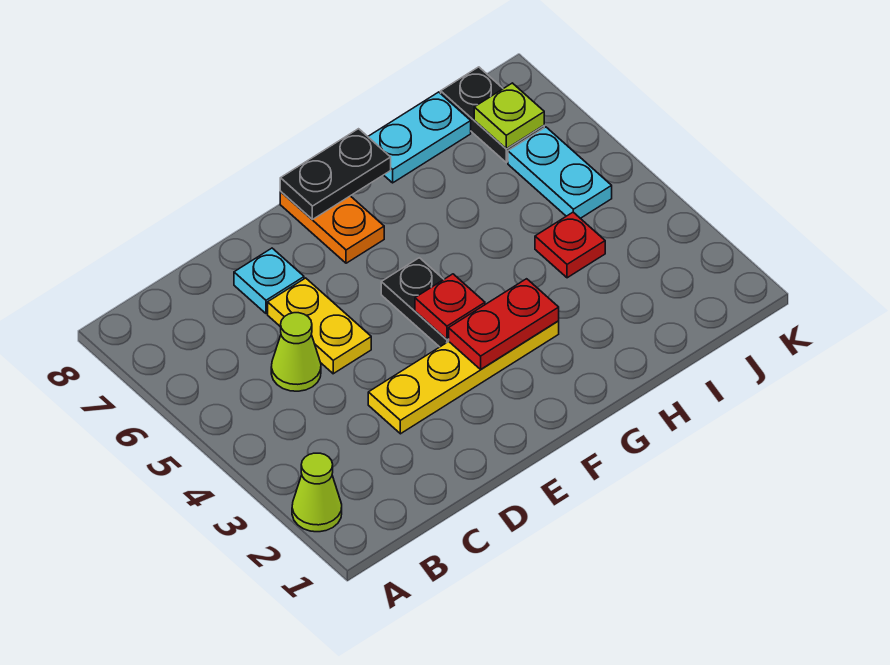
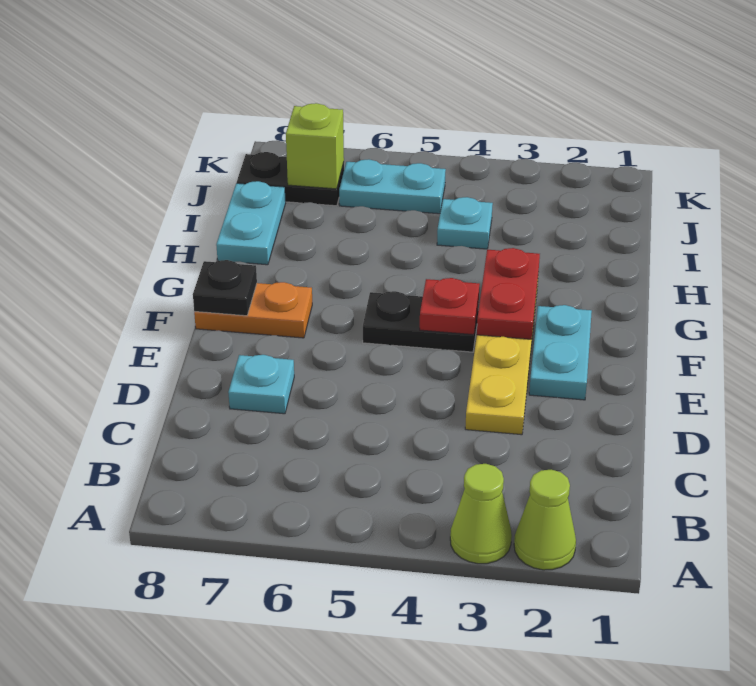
lime 1x1 cone [271,313,321,391] -> lime 1x1 cone moved to [450,464,512,564]
yellow 1x2 plate [268,278,371,374] -> none
none -> cyan 1x2 plate [529,305,592,400]
black 1x2 plate [280,129,391,219] -> black 1x1 plate [193,260,257,316]
red 1x1 plate [535,212,605,278] -> cyan 1x1 plate [437,197,493,249]
lime 1x1 plate [474,83,544,149] -> lime 1x1 brick [286,103,344,189]

